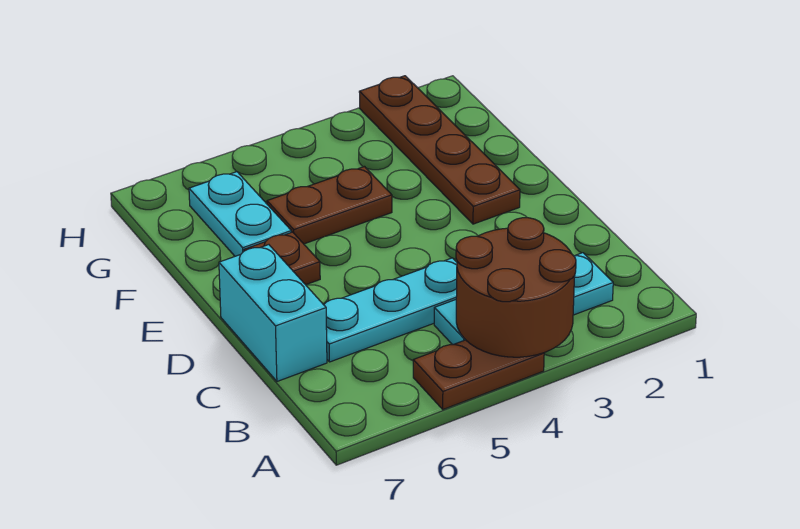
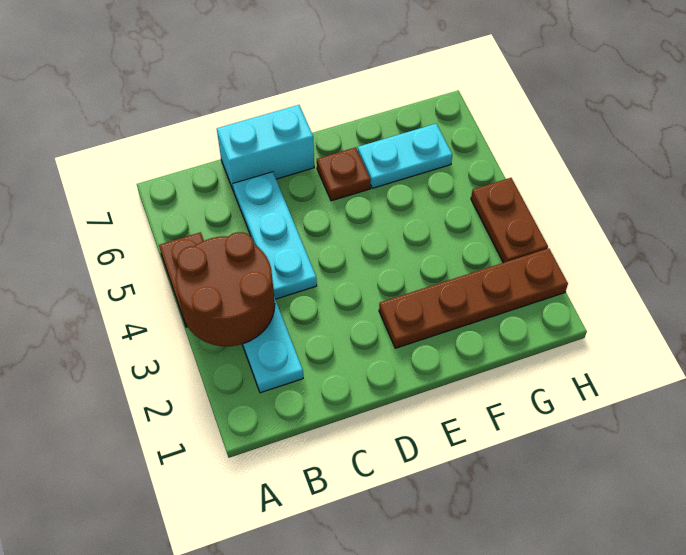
brown 1x2 plate [267,167,392,244] -> brown 1x2 plate moved to [471,178,548,263]

